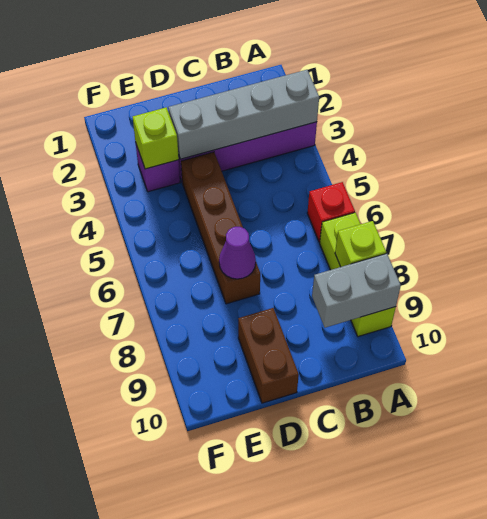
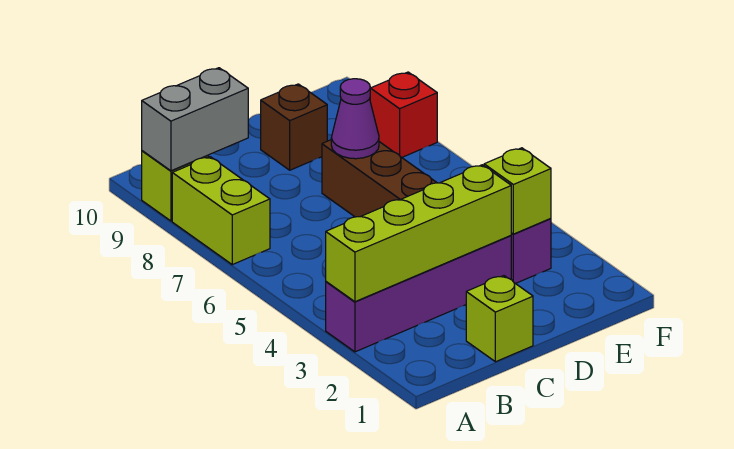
grey 1x4 brick [168,70,319,159] -> lime 1x4 brick [326,165,511,302]
red 1x1 brick [307,182,355,242] -> red 1x1 brick moved to [370,72,437,157]
lime 1x1 brick [335,221,386,267] -> lime 1x1 brick moved to [466,276,533,362]
brown 1x2 brick [238,308,299,403] -> brown 1x1 brick [261,84,327,170]

